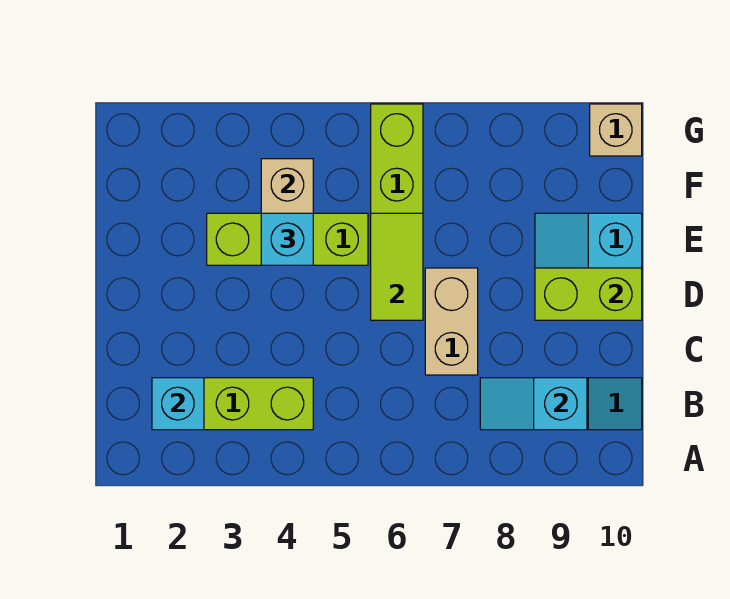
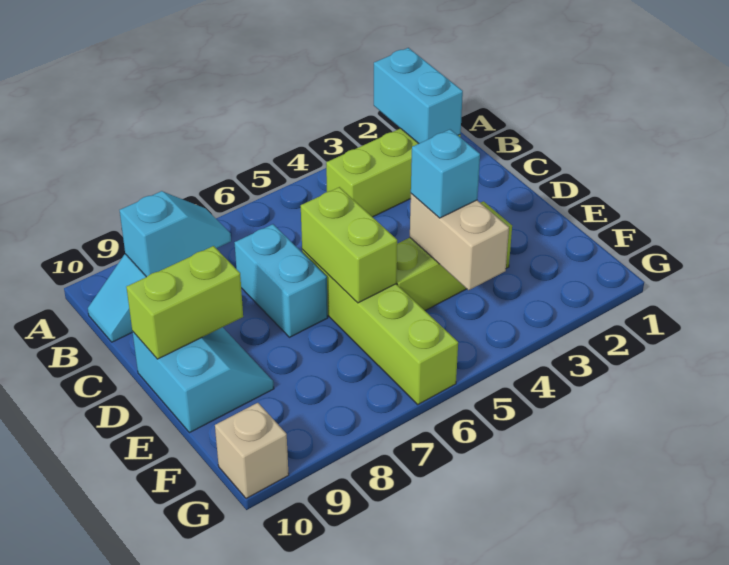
cyan 1x1 brick [152,378,204,430] -> cyan 1x2 brick [374,48,463,143]
tan 1x2 brick [425,268,478,375] -> cyan 1x2 brick [235,224,328,337]
lime 1x2 tile [371,213,423,320] -> lime 1x2 brick [301,187,397,303]

